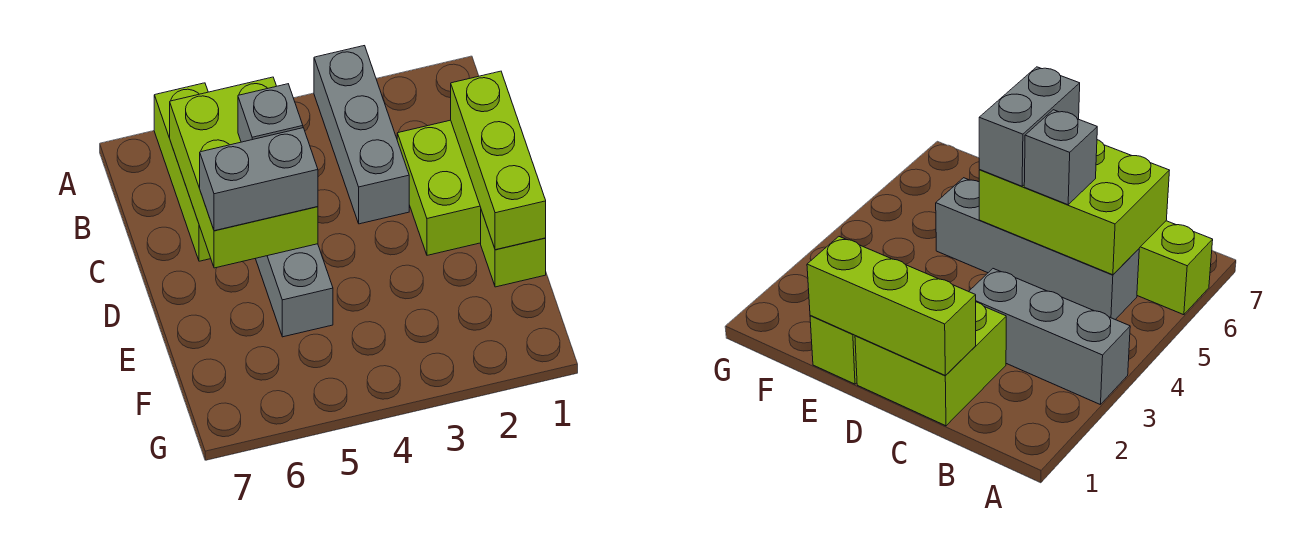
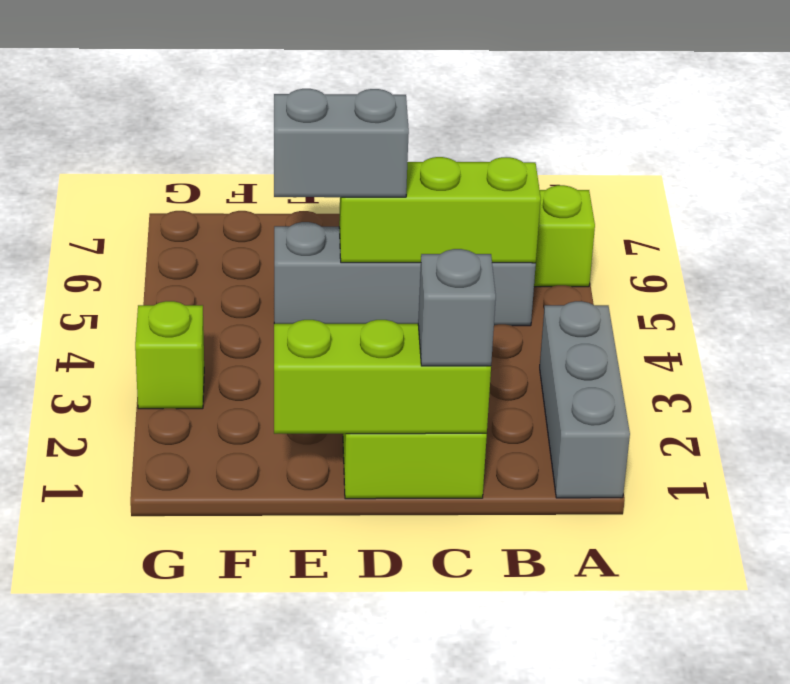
grey 1x3 brick [314,46,409,224] -> grey 1x3 brick turned to [540,301,630,498]
lime 2x3 brick [170,77,318,268] -> lime 1x3 brick [339,157,541,263]
grey 1x1 brick [238,84,303,142] -> grey 1x1 brick moved to [418,249,496,366]
grey 1x2 brick [200,128,318,231] -> grey 1x2 brick turned to [274,89,409,197]
lime 1x1 brick [481,210,546,287] -> lime 1x1 brick moved to [135,301,204,409]

